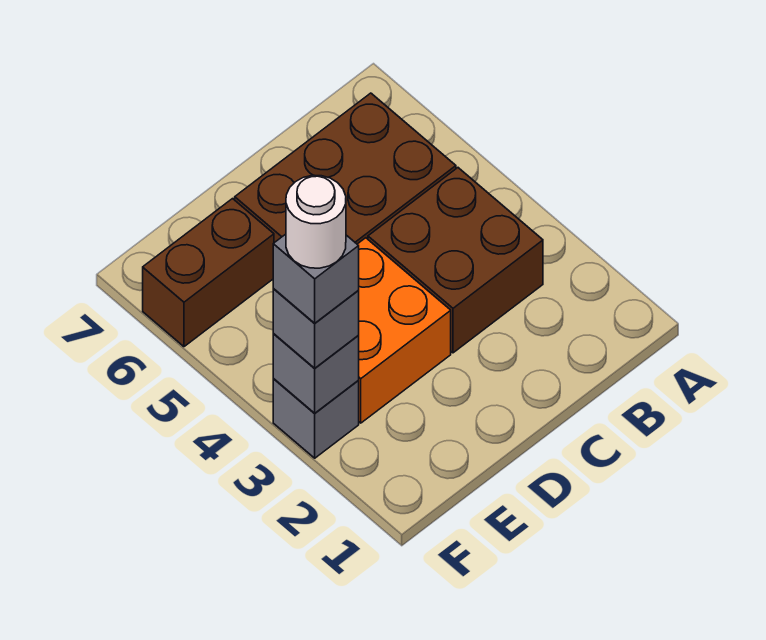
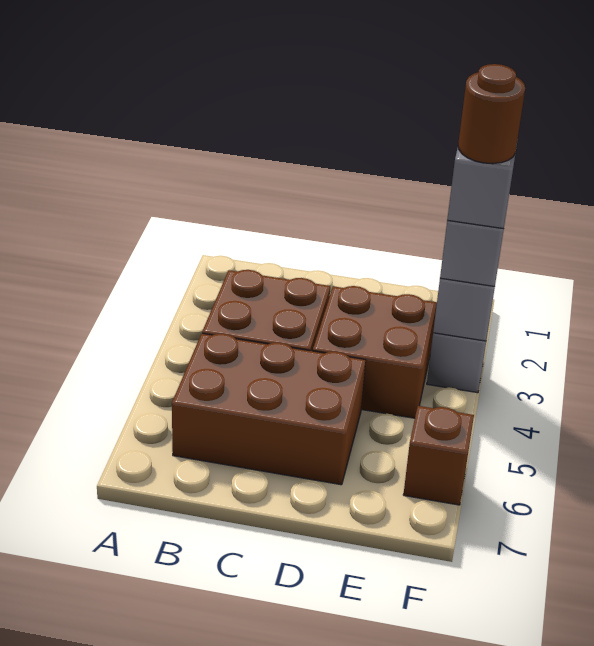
orange 2x2 brick [357,238,451,423] -> brown 2x2 brick [313,286,437,418]
brown 1x2 brick [143,199,274,347] -> brown 1x1 brick [403,406,474,505]
white 1x1 round brick [286,175,346,268] -> brown 1x1 round brick [458,64,525,164]

